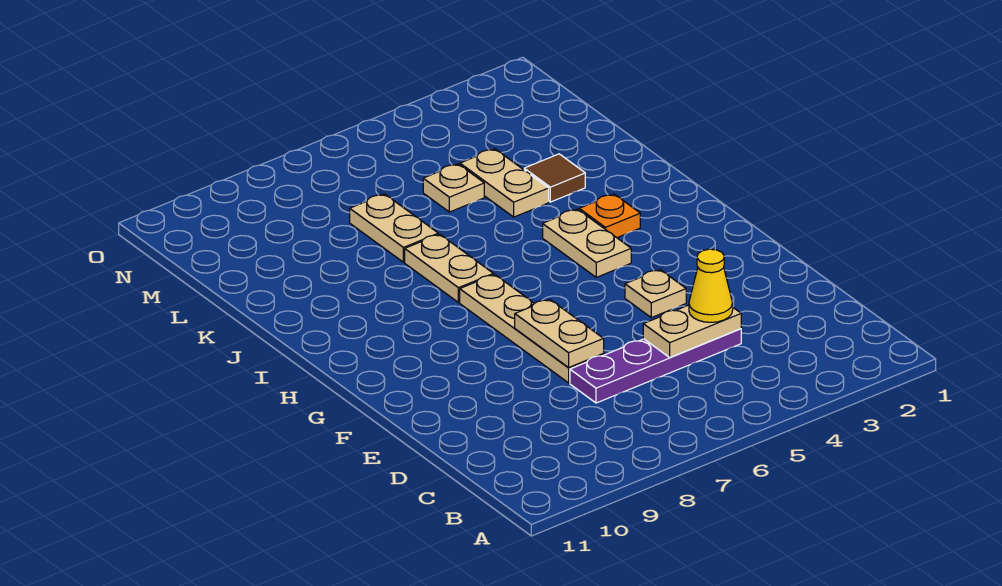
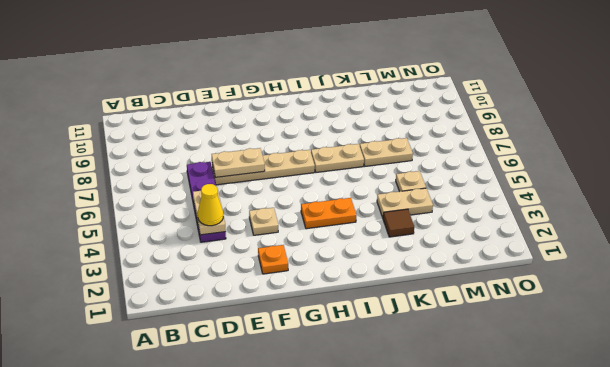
tan 1x2 plate [543,209,631,277] -> orange 1x2 plate [301,198,356,229]
orange 1x1 plate [579,194,640,238] -> orange 1x1 plate moved to [258,245,288,274]

